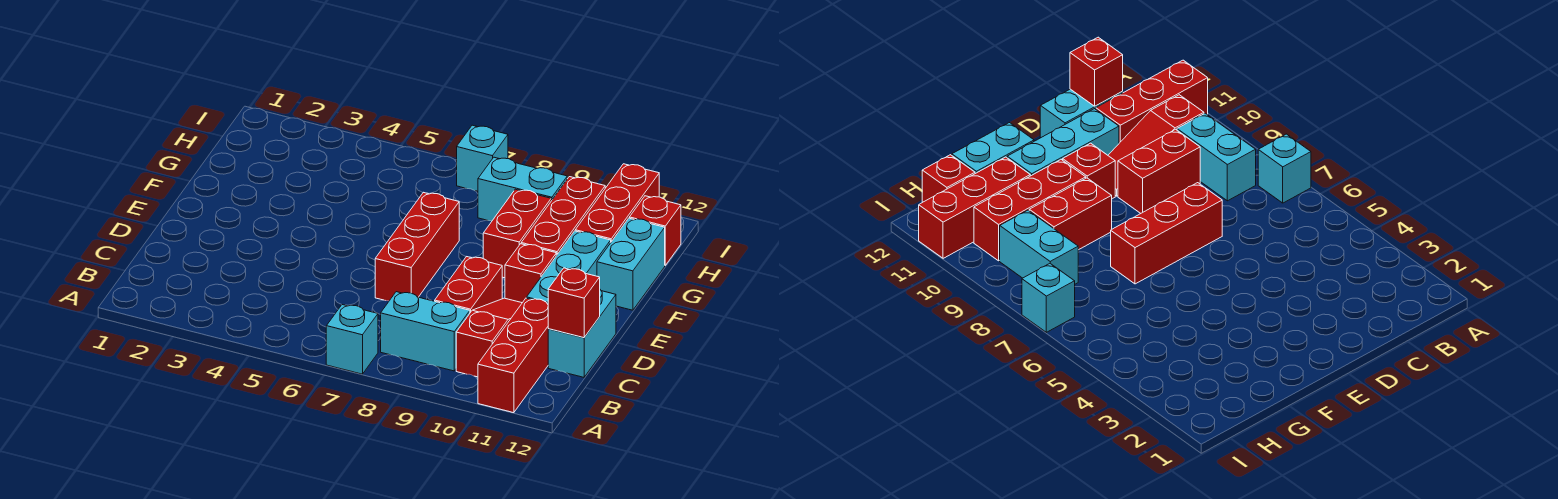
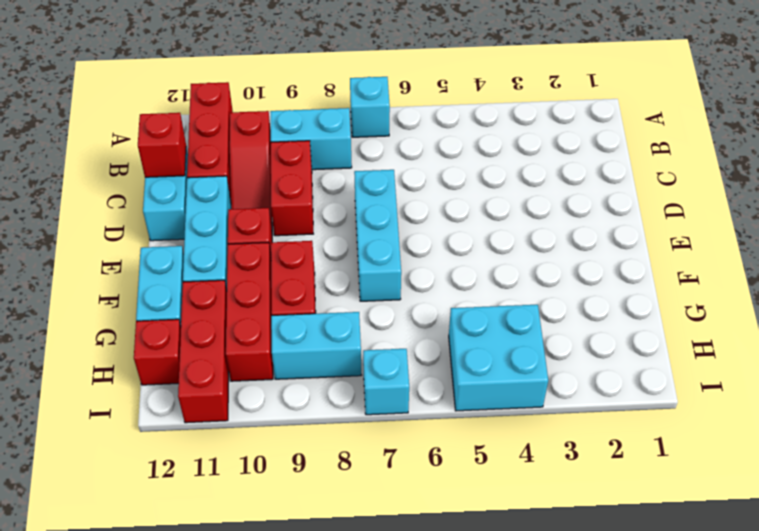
red 1x3 brick [375,192,459,301] -> cyan 1x3 brick [354,170,401,301]
none -> cyan 2x2 brick [449,305,548,411]

